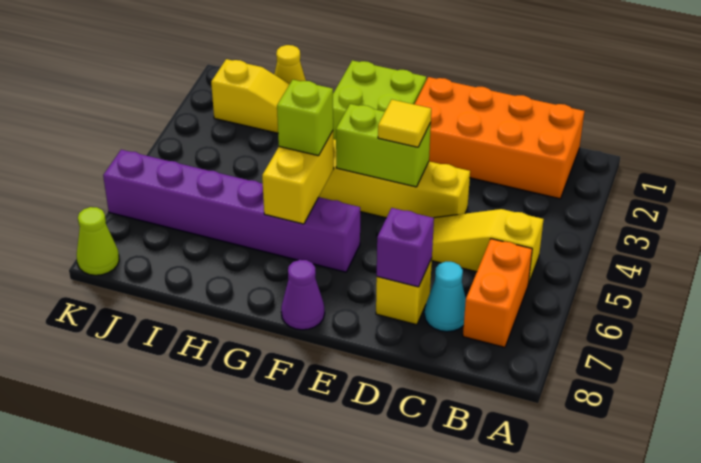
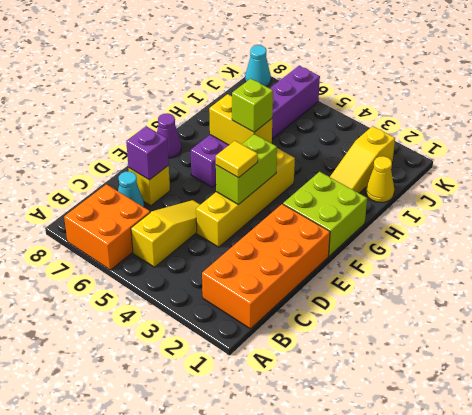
orange 1x2 brick [463,239,532,347] -> orange 2x2 brick [64,184,150,270]
lime 1x1 cone [77,207,119,275] -> cyan 1x1 cone [245,45,271,86]

